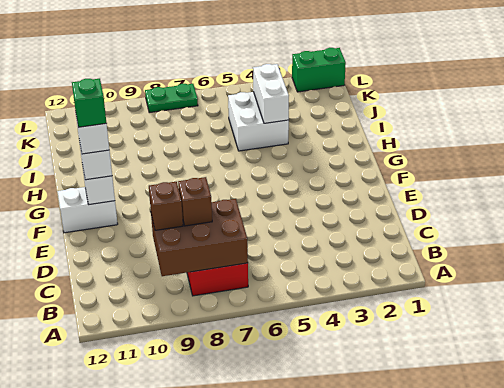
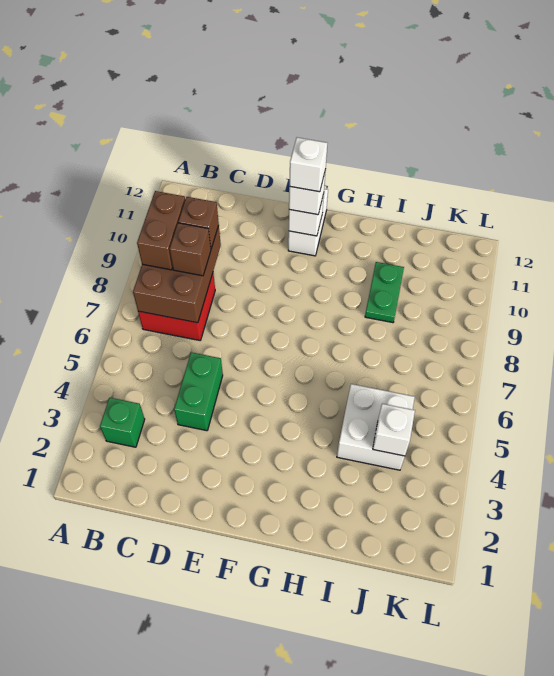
none -> brown 1x2 brick [137,191,185,270]
green 1x1 brick [72,79,106,127] -> green 1x1 brick moved to [100,398,145,447]
white 1x2 brick [253,64,289,123] -> white 1x1 brick [373,404,415,456]
green 1x2 brick [292,48,346,92] -> green 1x2 brick moved to [174,352,223,431]
green 1x2 plate [145,84,198,113] -> green 1x2 plate moved to [365,262,404,323]

